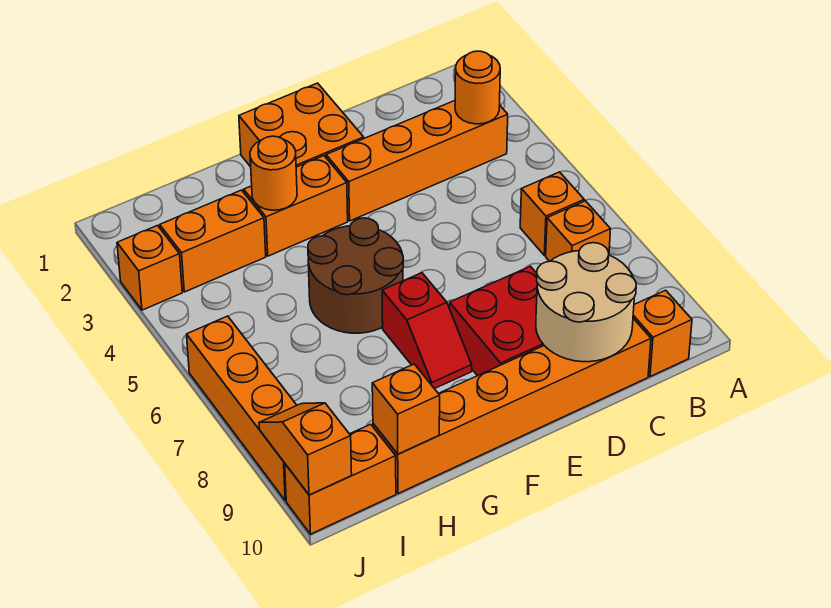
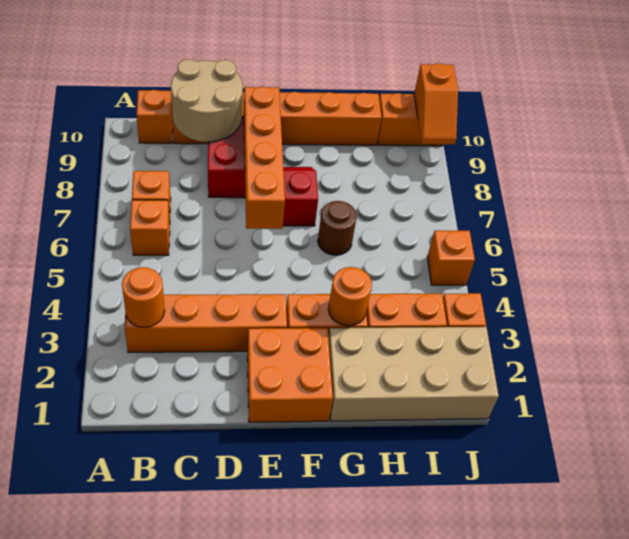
brown 2x2 round brick [308,218,403,333] -> brown 1x1 round brick [318,201,357,255]
none -> tan 2x4 brick [328,327,499,421]
orange 1x1 brick [372,364,440,454] -> orange 1x1 brick moved to [427,231,475,285]
orange 1x4 brick [187,316,297,500] -> orange 1x4 brick moved to [244,87,285,229]

